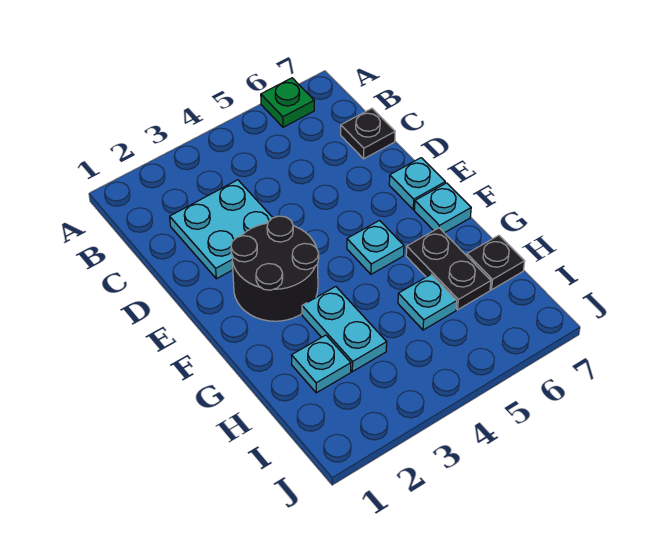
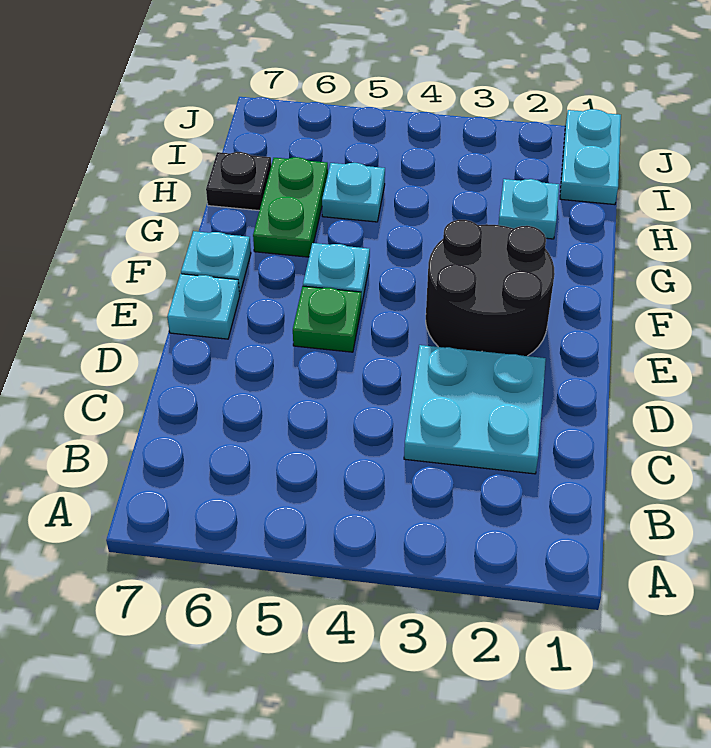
green 1x1 plate [261,78,314,127] -> green 1x1 plate moved to [293,286,361,352]
black 1x1 plate [341,108,395,159] -> none
cyan 1x2 plate [302,286,387,372] -> cyan 1x2 plate moved to [560,109,621,205]
black 1x2 plate [406,228,491,310] -> green 1x2 plate [253,157,328,257]

